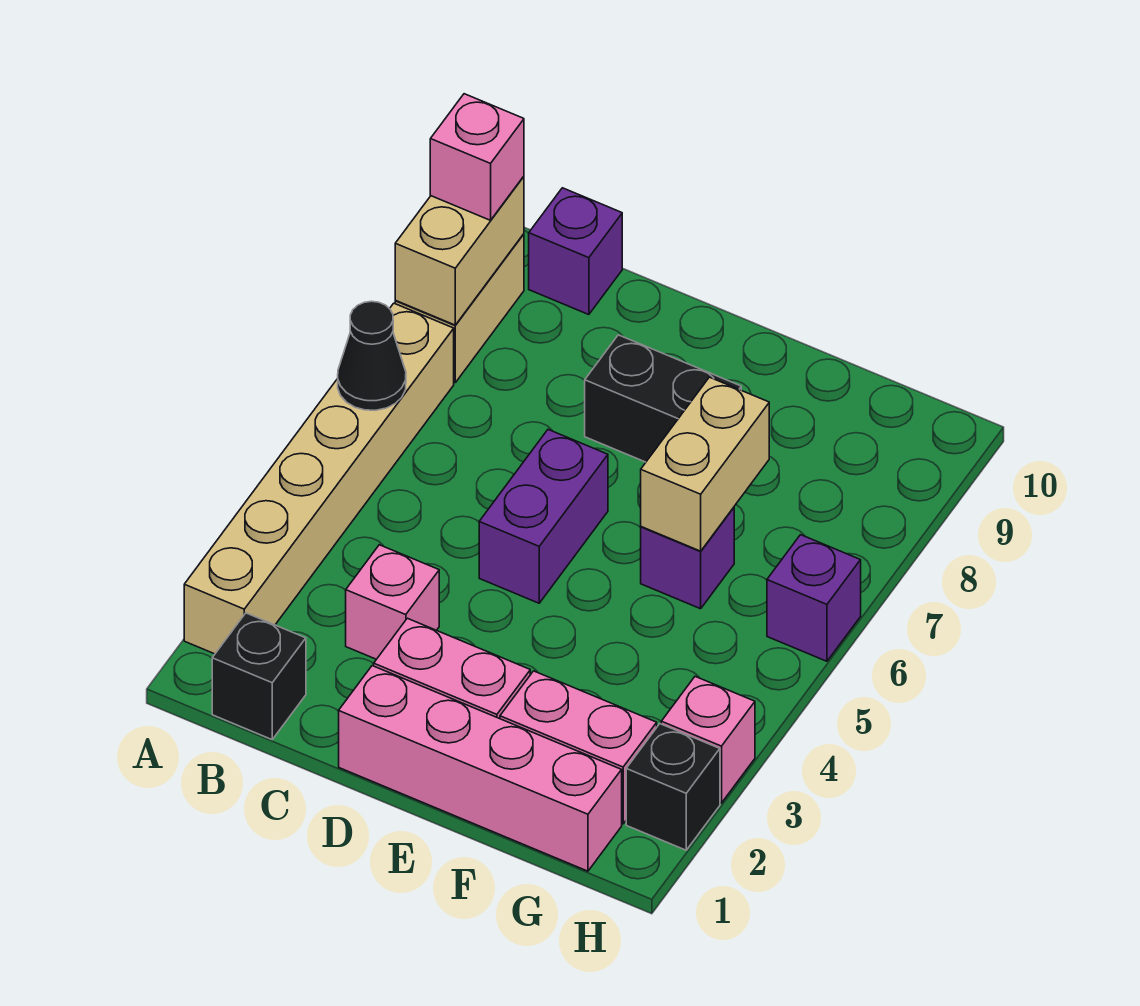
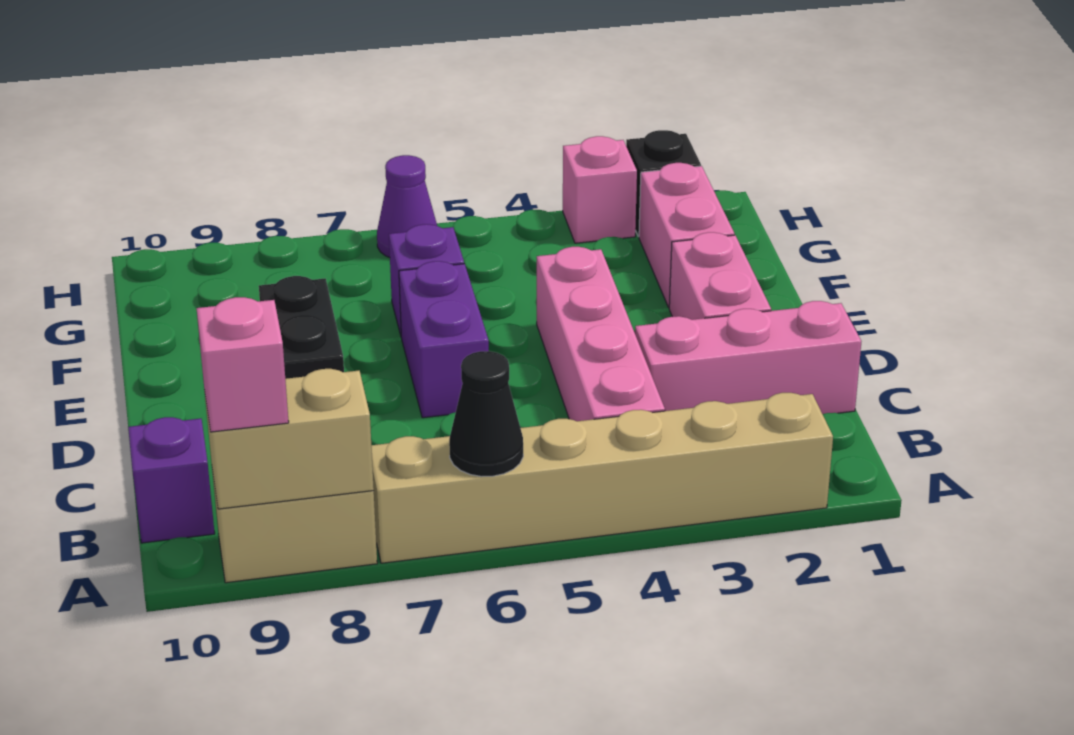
black 1x1 brick [212,613,306,739] -> none
pink 1x1 brick [346,545,439,659] -> pink 1x3 brick [635,301,861,414]
pink 1x4 brick [339,666,622,871] -> pink 1x4 brick moved to [537,247,665,421]
purple 1x2 brick [479,430,608,603] -> purple 1x2 brick turned to [399,261,489,418]
tan 1x2 brick [641,377,769,551] -> none
purple 1x1 brick [767,535,861,661] -> purple 1x1 cone [377,155,437,257]

